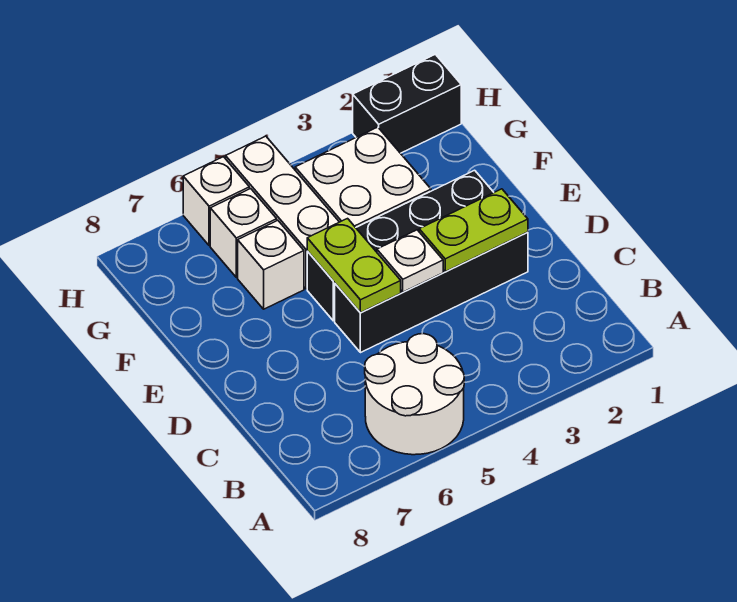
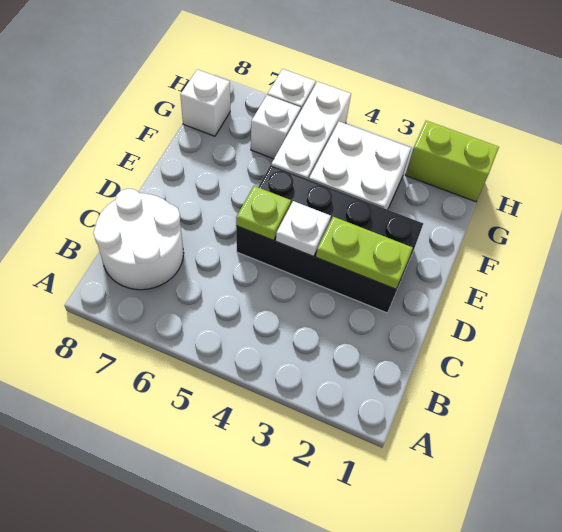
white 2x2 round brick [365,334,464,455] -> white 2x2 round brick moved to [93,189,184,290]
lime 1x2 plate [307,219,401,313] -> lime 1x1 plate [236,186,291,241]
white 1x1 brick [238,220,304,309] -> white 1x1 brick moved to [180,69,230,136]
black 1x2 brick [353,54,461,153] -> lime 1x2 brick [405,121,499,202]

